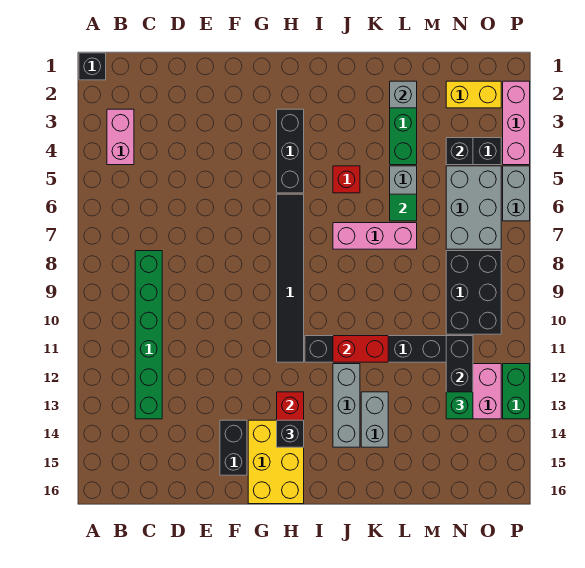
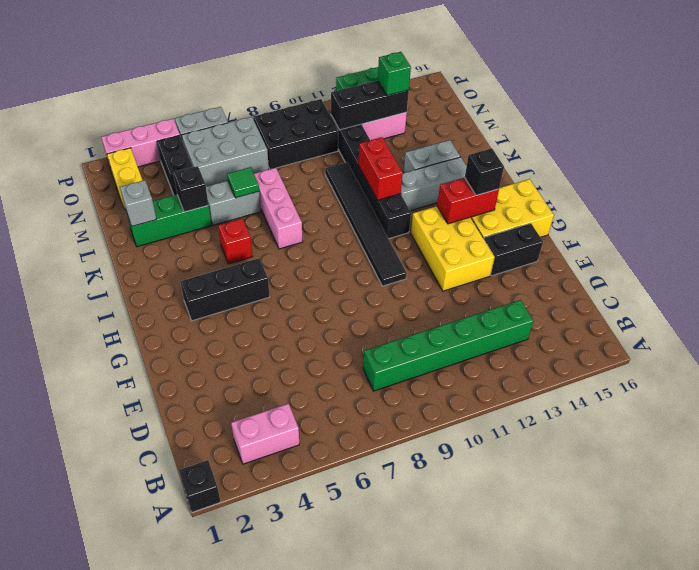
none -> yellow 2x3 brick [411,206,495,291]
black 1x6 tile [277,194,304,362] -> black 1x6 tile turned to [325,162,407,286]
black 1x1 brick [446,138,473,165] -> black 1x1 brick moved to [173,166,209,212]

